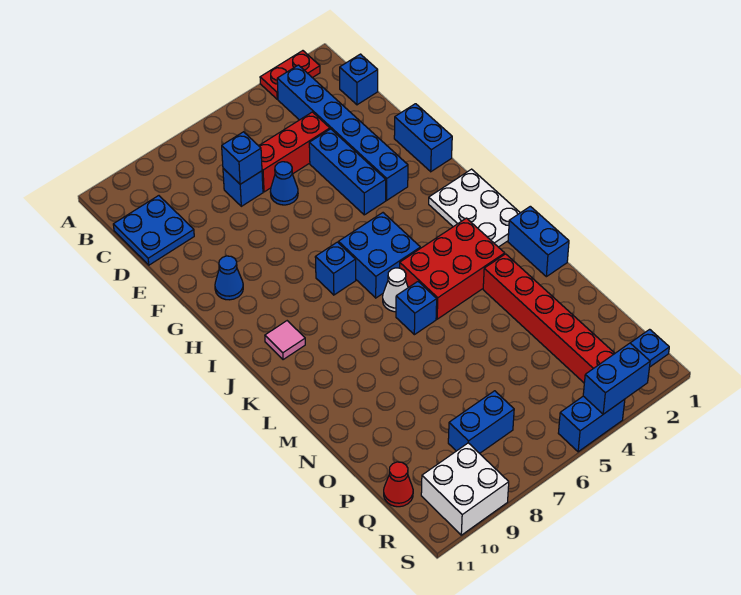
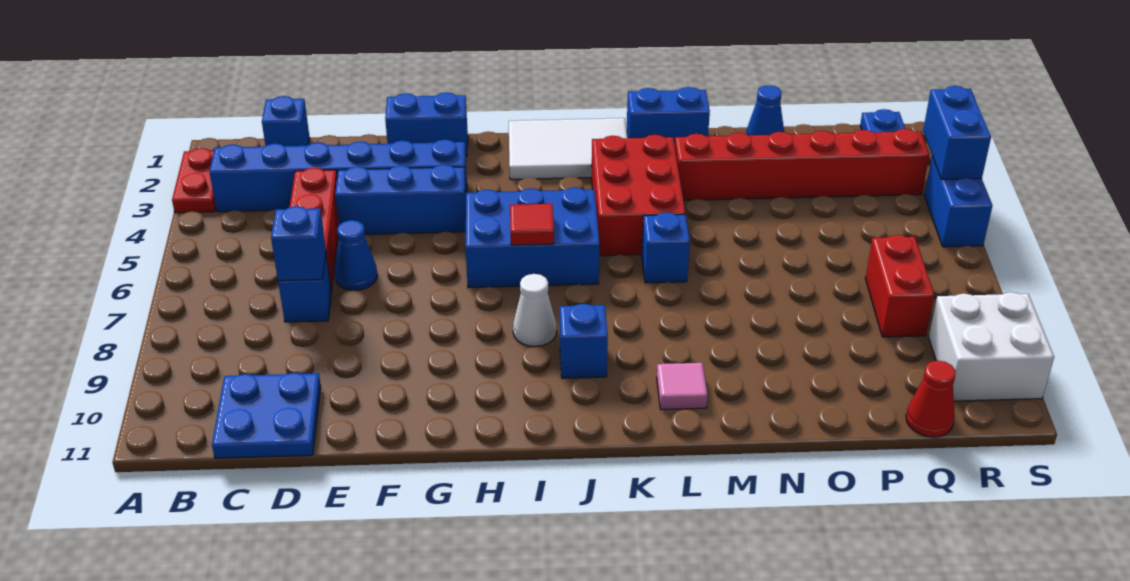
blue 1x1 cone [215,256,243,300] -> blue 1x1 cone moved to [746,85,784,135]
white 2x3 plate [429,169,520,247] -> white 2x3 tile [509,118,627,179]
blue 2x2 brick [339,213,420,298] -> blue 2x3 brick [465,187,599,288]
none -> red 1x1 tile [510,204,554,245]
blue 1x1 brick [315,242,356,295] -> blue 1x1 brick moved to [560,304,608,378]
pink 1x1 tile [265,321,305,360] -> pink 1x1 tile moved to [657,363,708,410]
white 1x1 cone [383,268,408,312] -> white 1x1 cone moved to [513,274,557,346]
blue 1x2 brick [448,391,514,453] -> red 1x2 brick [865,235,934,337]

